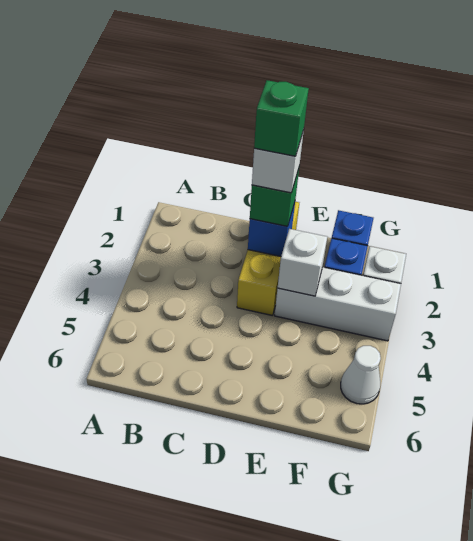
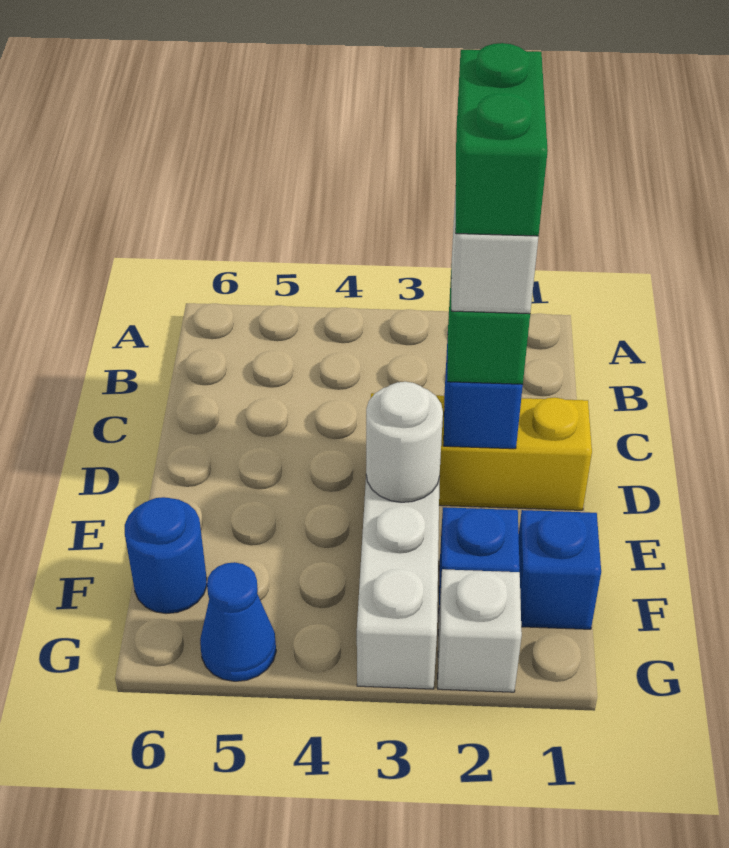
green 1x1 brick [254,80,309,156] -> green 1x2 brick [455,43,548,236]
white 1x1 brick [278,229,327,296] -> white 1x1 round brick [366,382,443,502]
none -> blue 1x1 round brick [125,497,207,614]
white 1x1 cone [341,346,381,404] -> blue 1x1 cone [200,562,276,681]

